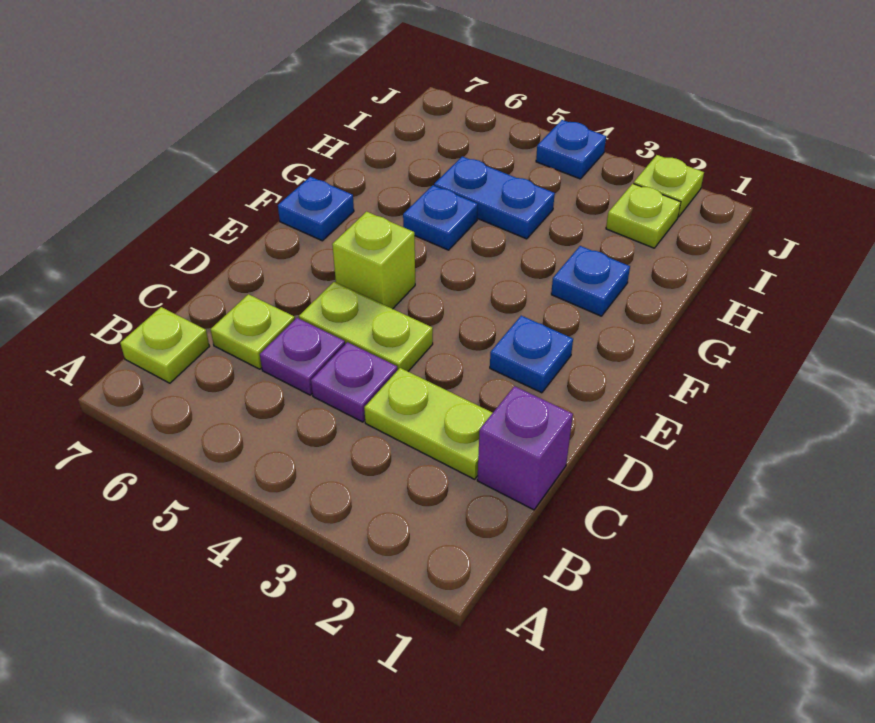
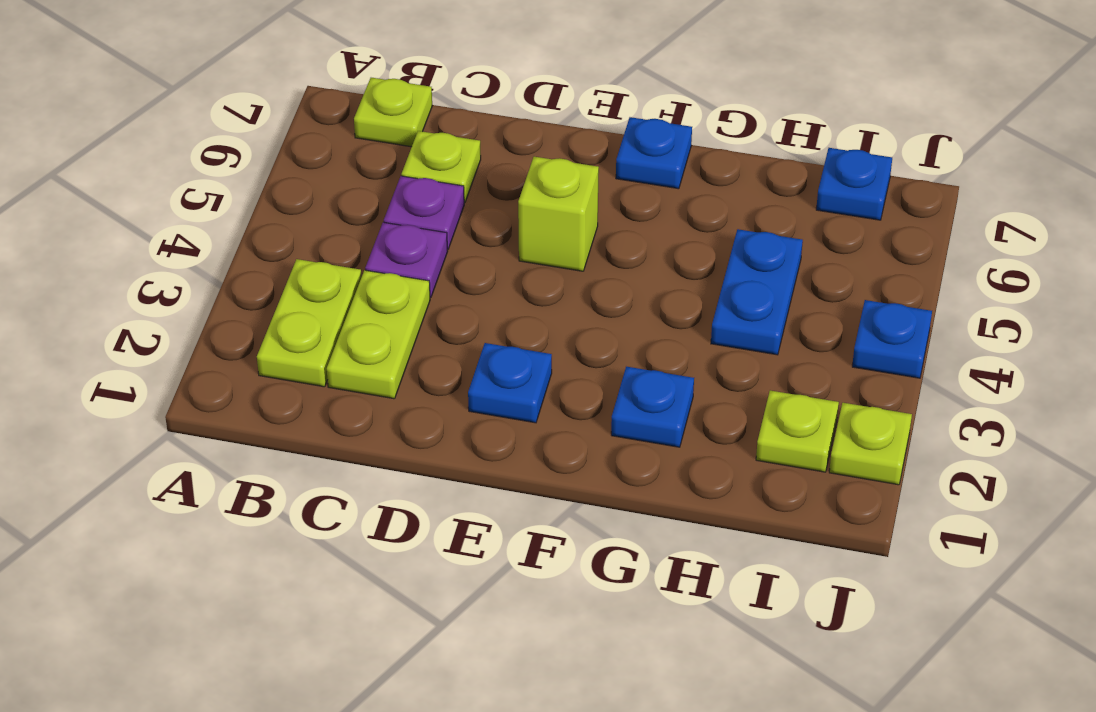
purple 1x1 brick [477,386,573,510] -> none
lime 1x2 plate [299,282,433,371] -> lime 1x2 plate moved to [257,259,362,387]
blue 1x1 plate [403,185,478,250] -> blue 1x1 plate moved to [816,148,892,220]

